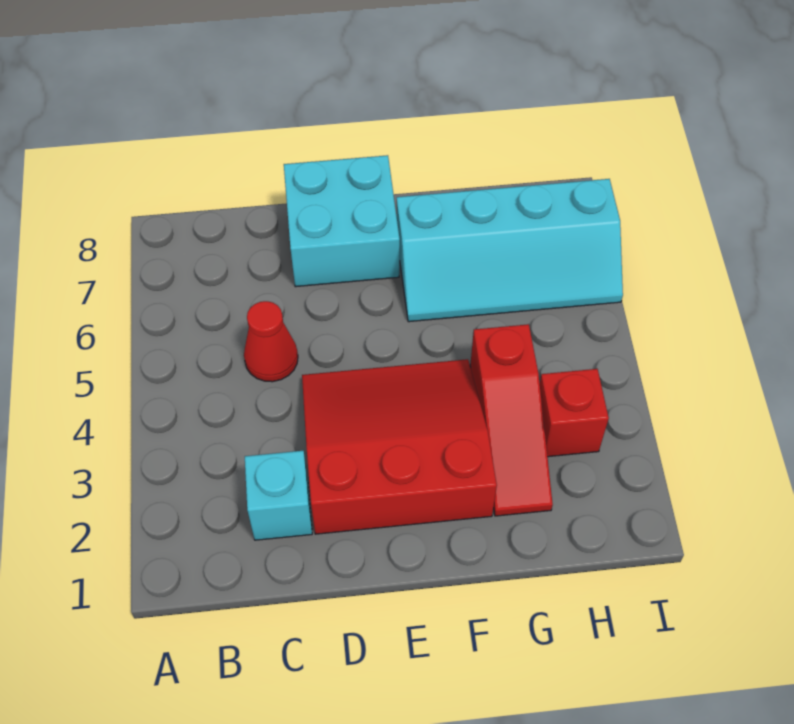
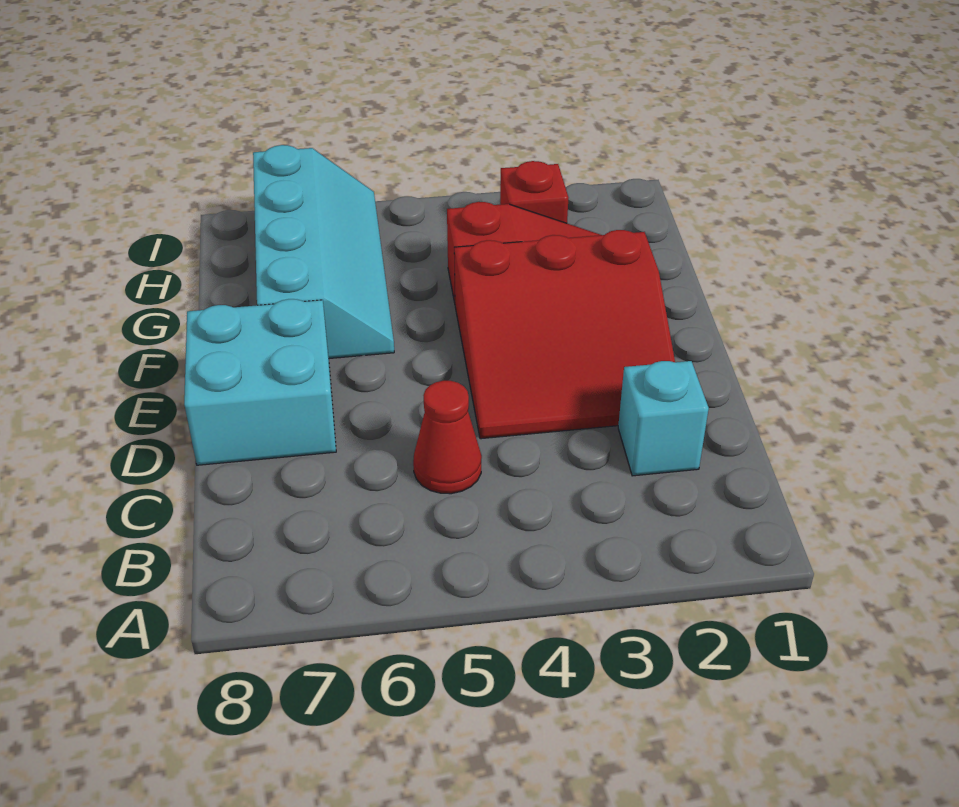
red 3x3 slope [302,359,497,534] -> red 3x3 slope turned to [454,230,675,439]

